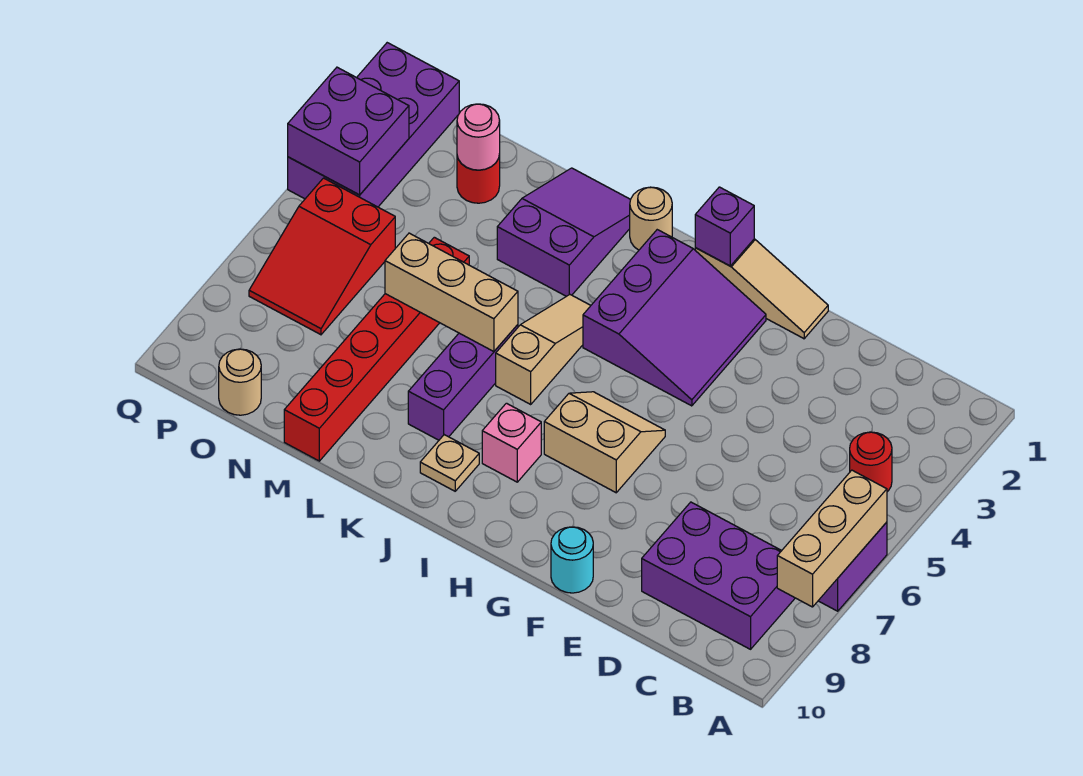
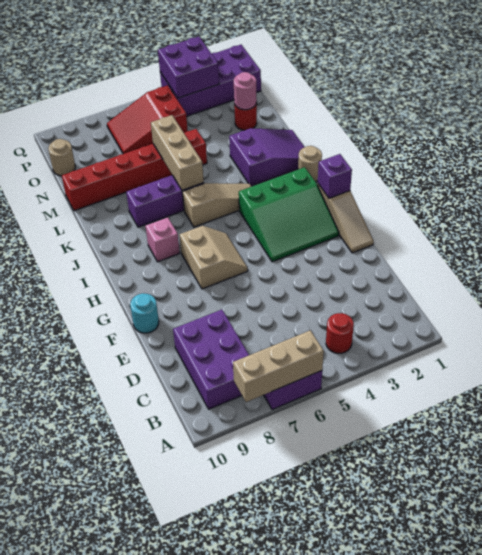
purple 3x3 slope [583,230,766,406] -> green 3x3 slope [239,167,339,262]
tan 1x1 plate [420,435,479,491] -> none

